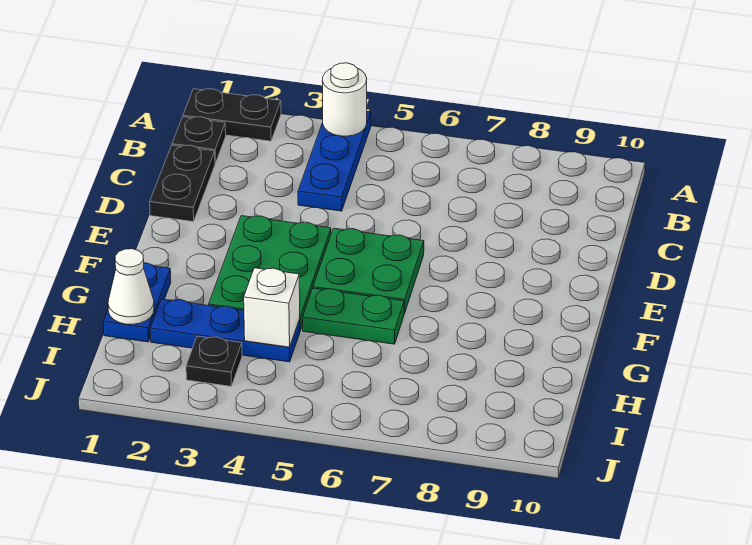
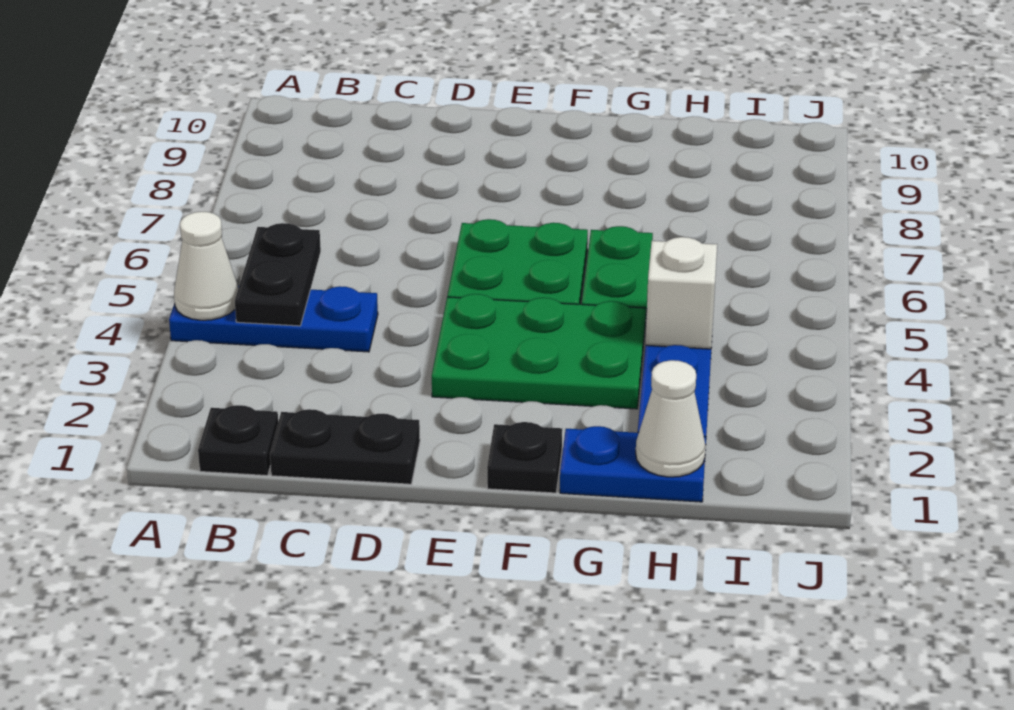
black 1x2 plate [183,89,281,141] -> black 1x2 plate moved to [235,223,321,326]
white 1x1 round brick [322,63,367,136] -> white 1x1 cone [174,212,238,320]
black 1x1 plate [186,336,242,386] -> black 1x1 plate moved to [487,422,562,493]

